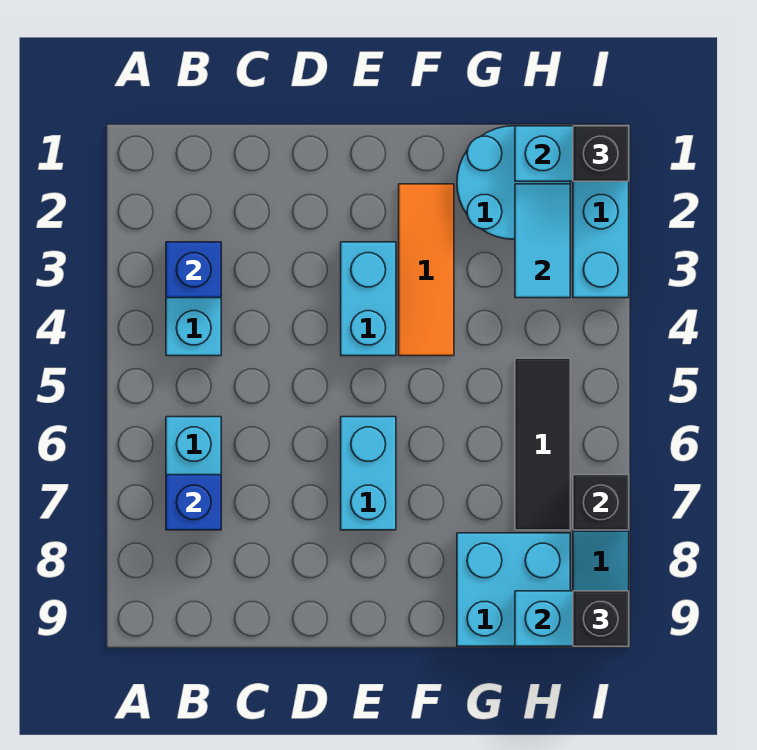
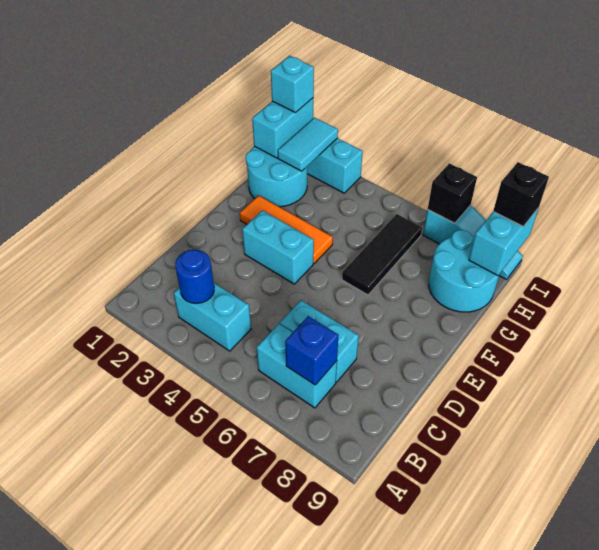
blue 1x1 brick [166,242,221,298] -> blue 1x1 round brick [175,250,214,303]
cyan 1x2 brick [341,417,396,530] -> cyan 1x2 brick moved to [280,300,359,382]
cyan 2x2 brick [457,533,570,646] -> cyan 2x2 round brick [429,230,500,312]
cyan 1x2 tile [515,184,570,298] -> cyan 1x2 tile turned to [278,118,338,171]
black 1x3 tile [515,358,570,530] -> black 1x3 tile turned to [342,214,422,295]
black 1x1 brick [573,126,629,181] -> cyan 1x1 brick [271,56,314,113]

